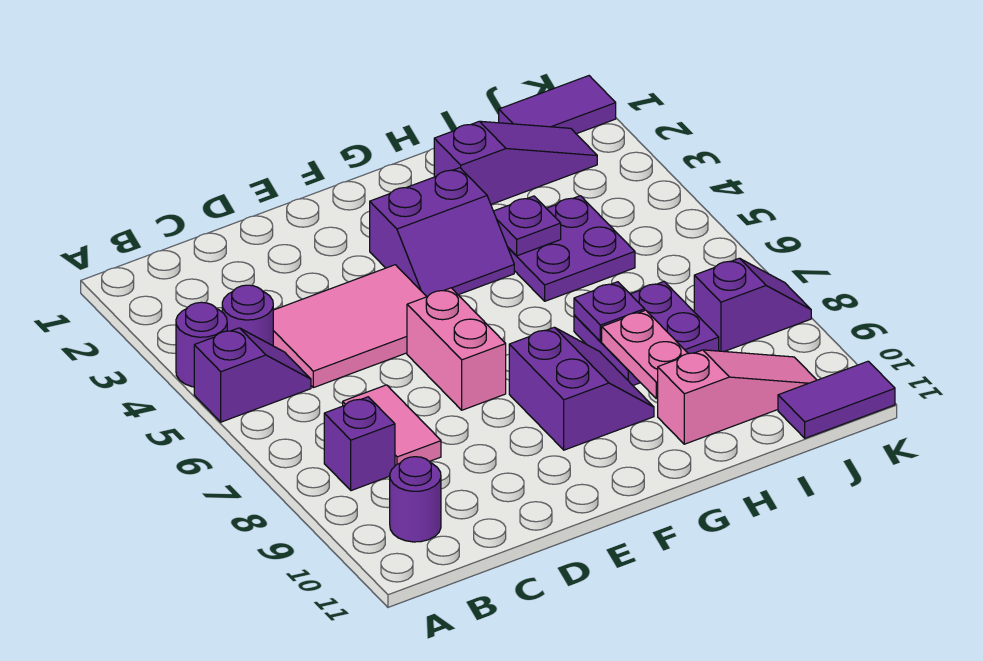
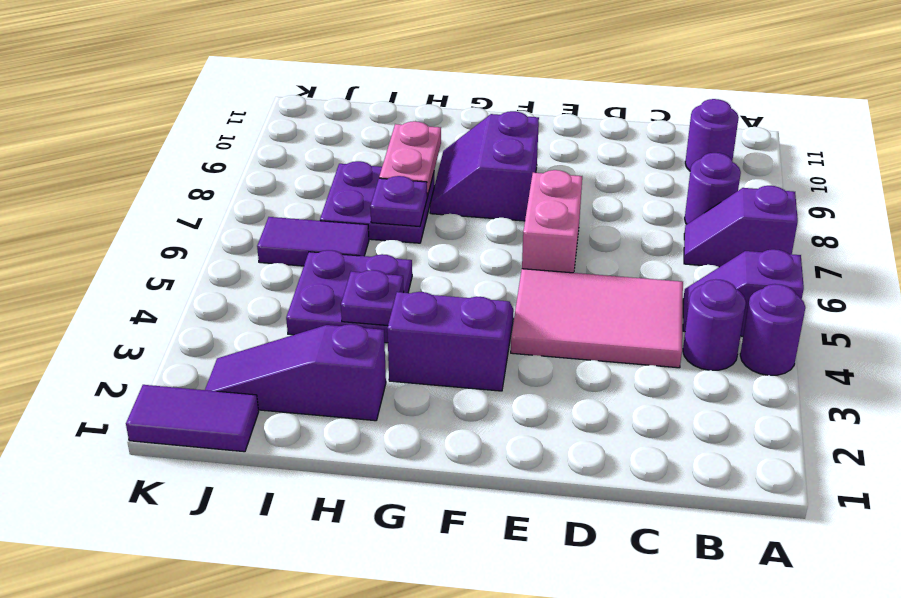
purple 1x1 brick [324,397,395,491] -> purple 1x1 round brick [685,153,741,224]
pink 1x2 tile [343,385,441,466] -> none
pink 1x3 slope [658,350,817,444] -> none
purple 1x2 slope [694,258,811,352] -> purple 1x2 slope moved to [684,186,798,267]
purple 1x2 tile [778,361,895,438] -> purple 1x2 tile moved to [257,217,369,266]

